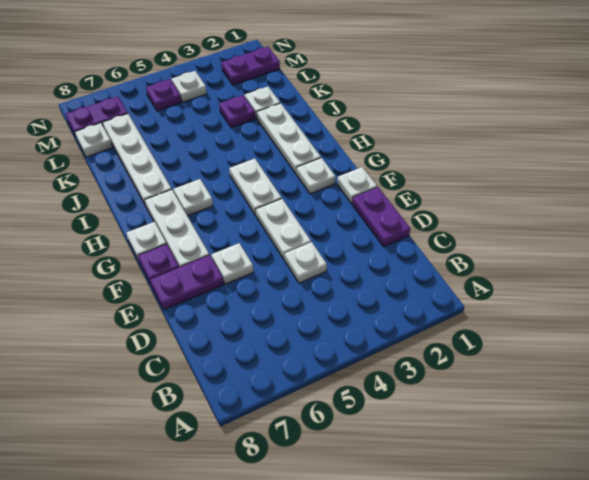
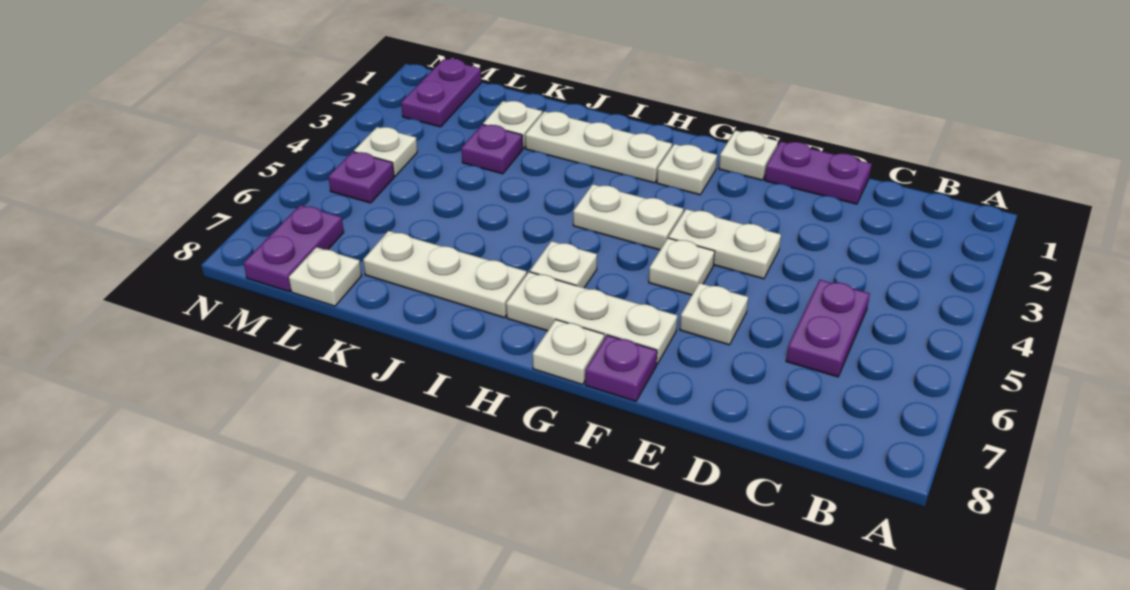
white 1x1 plate [285,242,327,283] -> white 1x1 plate moved to [649,238,715,295]
purple 1x2 plate [150,255,224,310] -> purple 1x2 plate moved to [786,280,870,377]
white 1x4 plate [103,114,172,206] -> white 1x3 plate [363,231,527,318]

